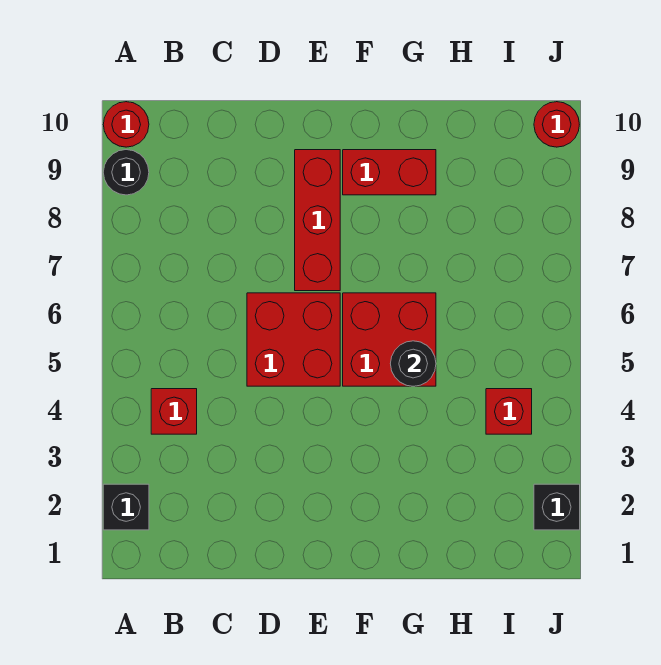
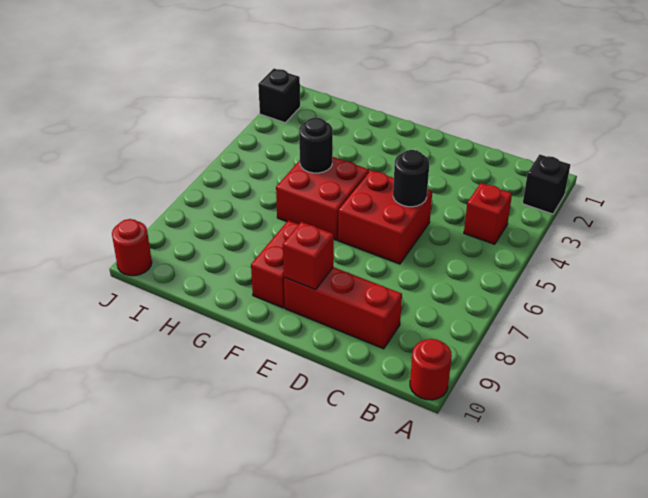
black 1x1 round brick [103,150,149,195] -> black 1x1 round brick moved to [393,150,429,207]
red 1x3 brick [295,150,340,291] -> red 1x3 brick turned to [284,267,402,349]
red 1x2 brick [343,150,436,195] -> red 1x2 brick turned to [251,221,299,308]
red 1x1 brick [486,389,532,434] -> red 1x1 brick moved to [283,222,334,290]

